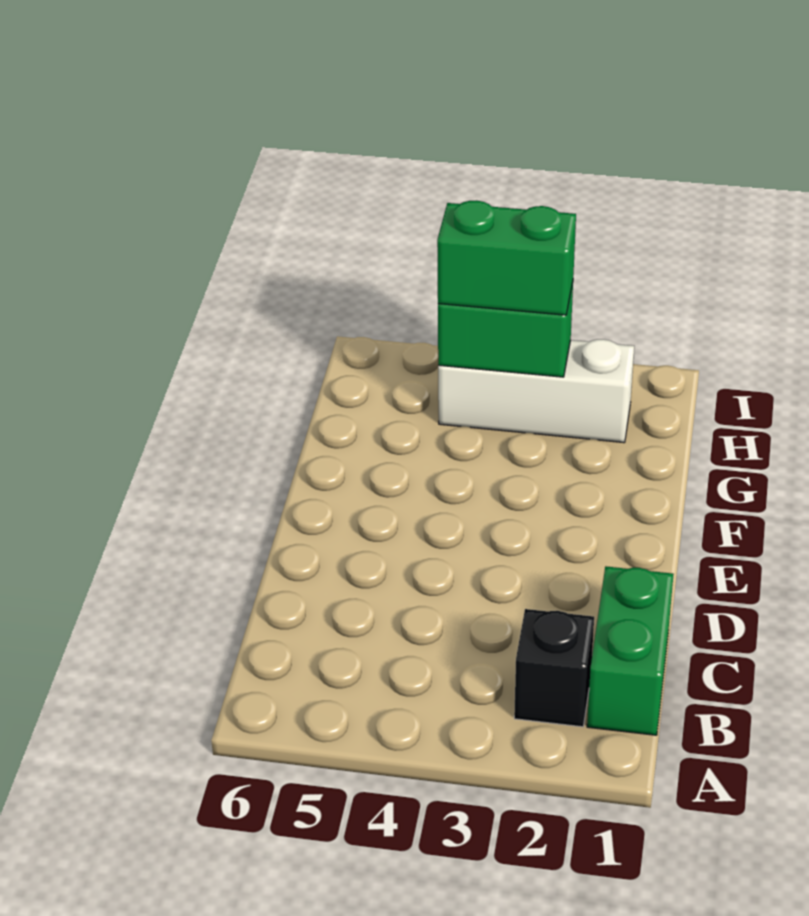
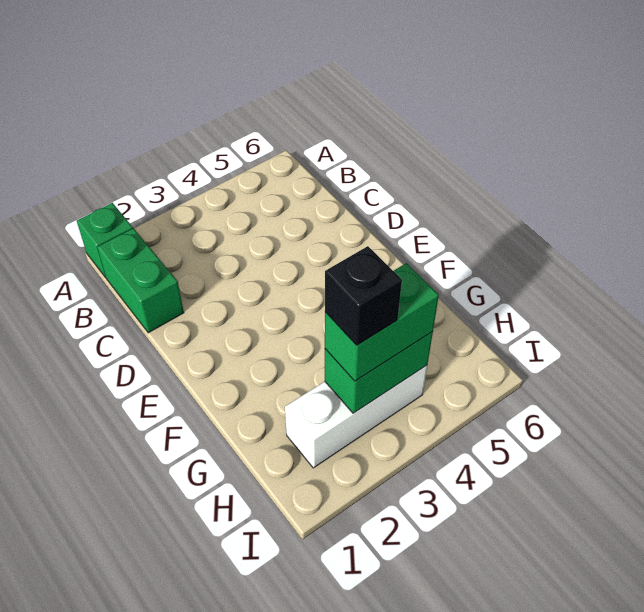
none -> green 1x1 brick [77,203,133,278]
black 1x1 brick [514,609,594,727] -> black 1x1 brick moved to [325,246,402,345]

